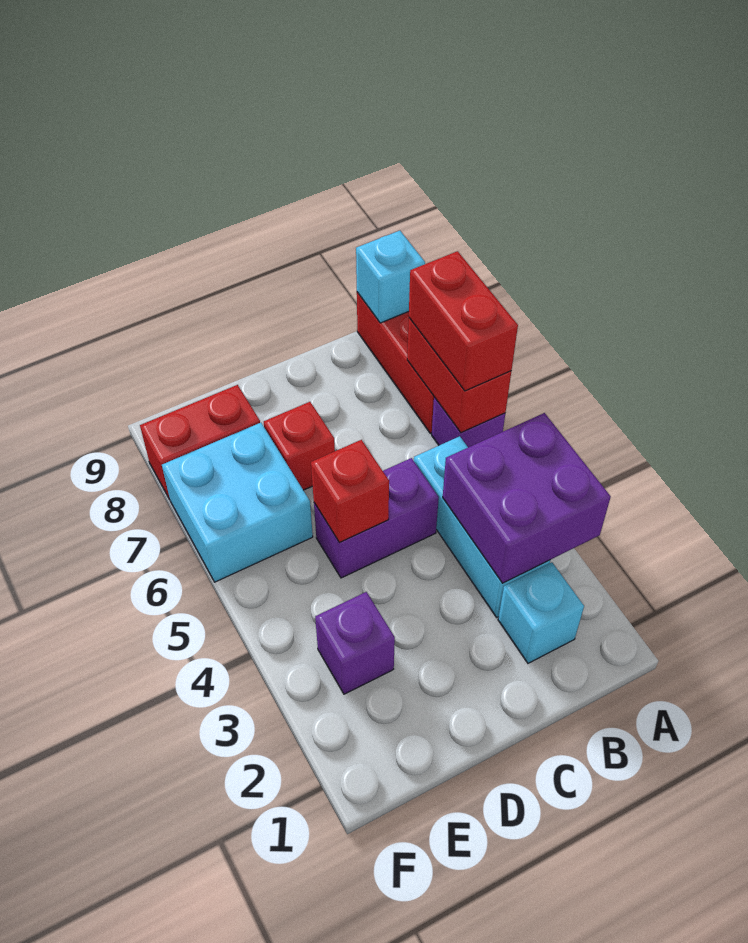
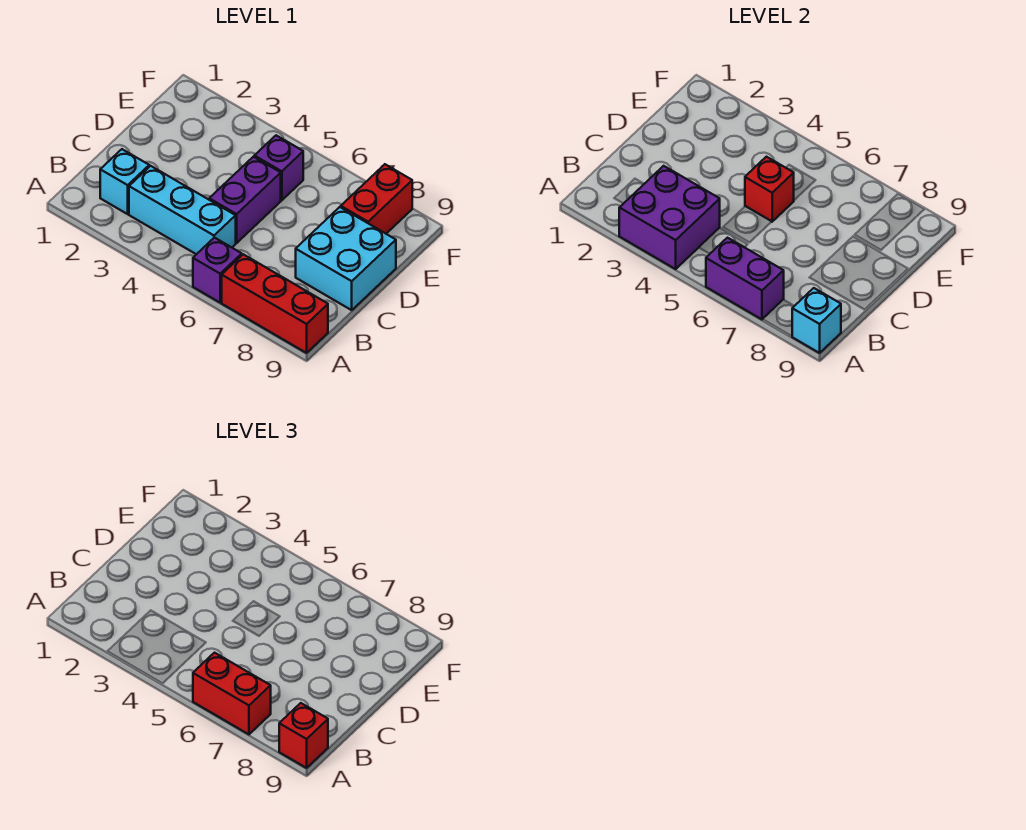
red 1x2 brick [407,318,511,433] -> purple 1x2 brick [706,238,784,319]
red 1x1 brick [264,402,335,490] -> red 1x1 brick moved to [279,703,328,768]
purple 1x1 brick [315,592,395,694] -> purple 1x1 brick moved to [254,135,303,200]
cyan 2x2 brick [162,423,313,582] -> cyan 2x2 brick moved to [296,207,396,310]

